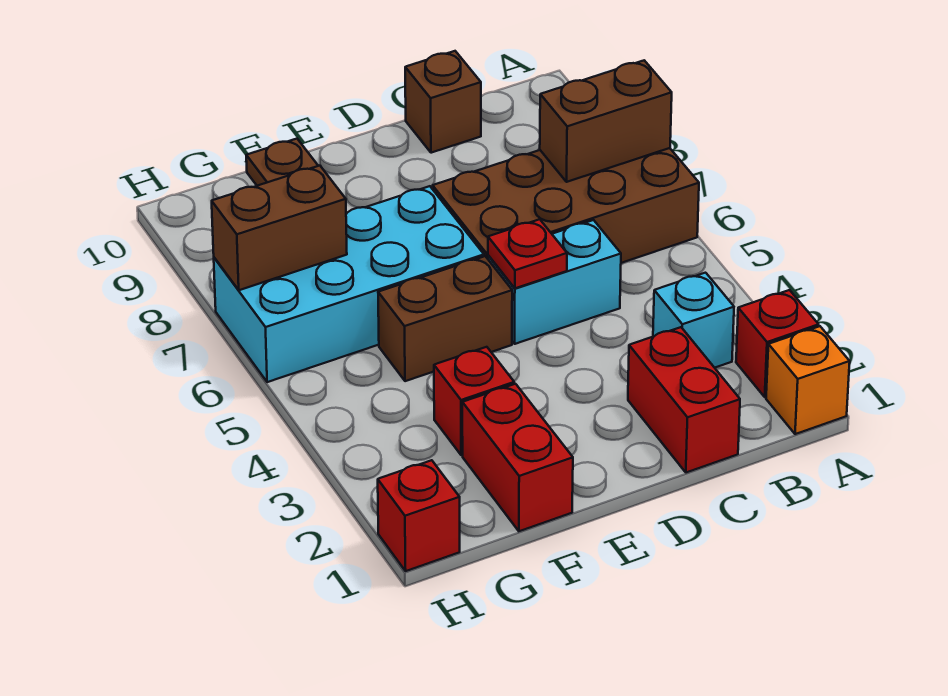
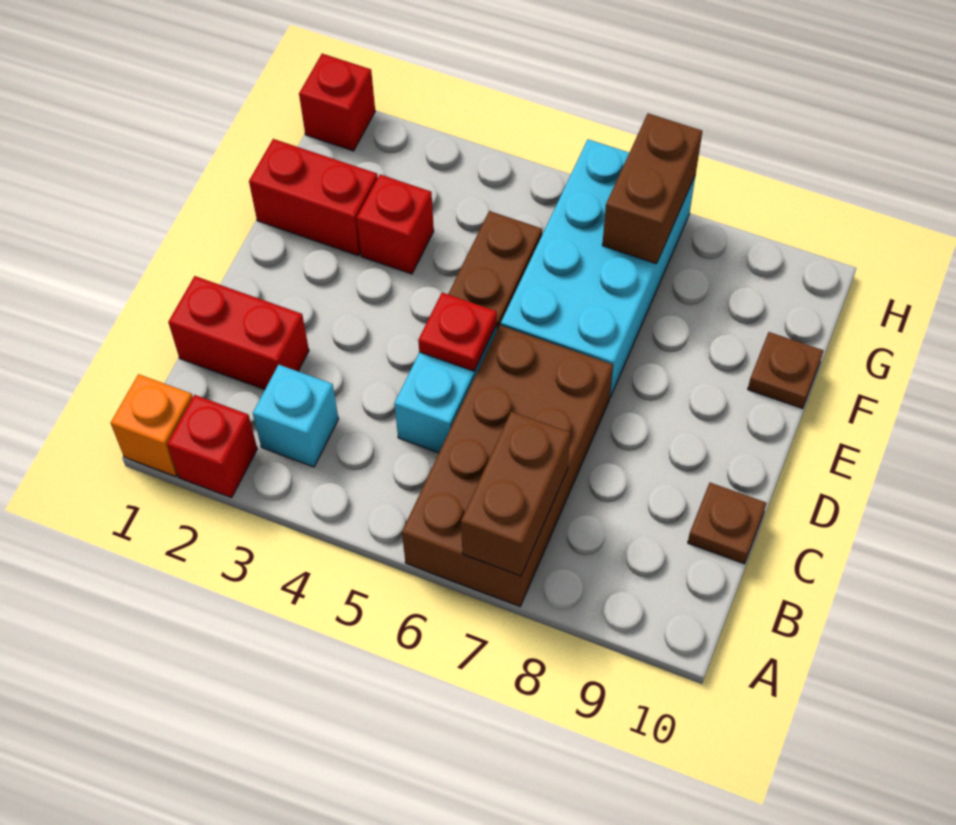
brown 1x1 brick [405,51,481,153] -> brown 1x1 plate [688,483,766,564]

